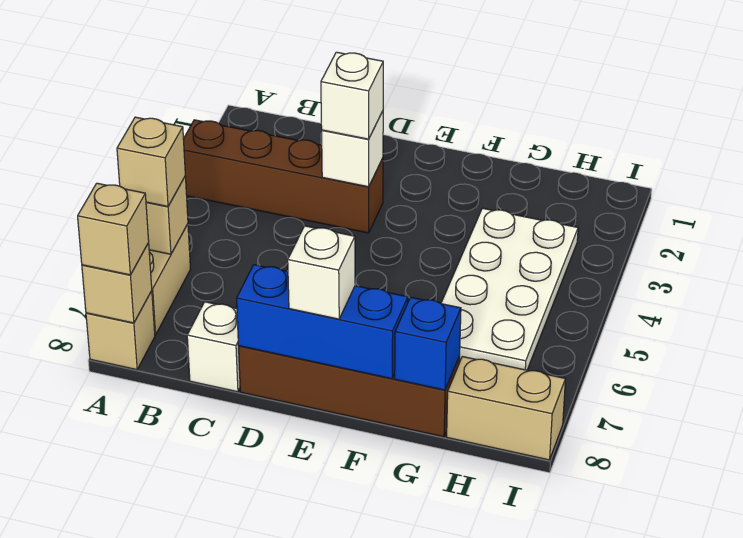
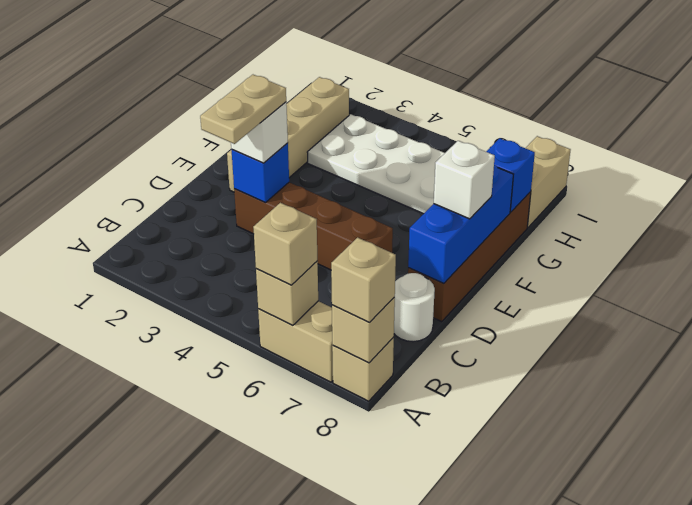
brown 1x4 brick [183,120,383,233] -> brown 1x4 brick turned to [234,182,393,270]
none -> tan 1x2 plate [200,75,286,144]
white 1x1 brick [187,302,240,392] -> white 1x1 round brick [394,273,435,342]
white 1x1 brick [322,111,383,187] -> blue 1x1 brick [231,143,289,203]
none -> tan 1x4 brick [227,77,349,192]

